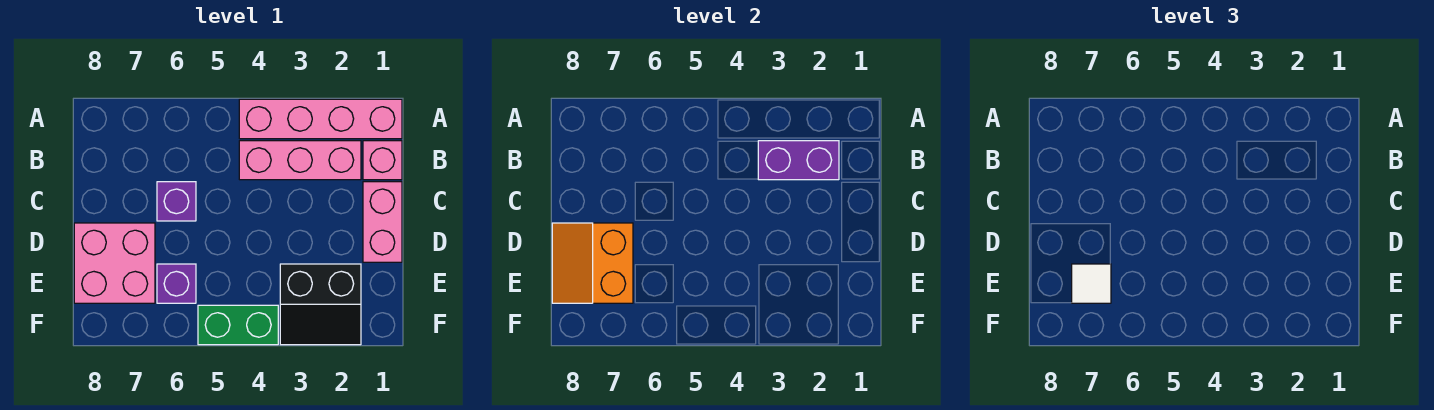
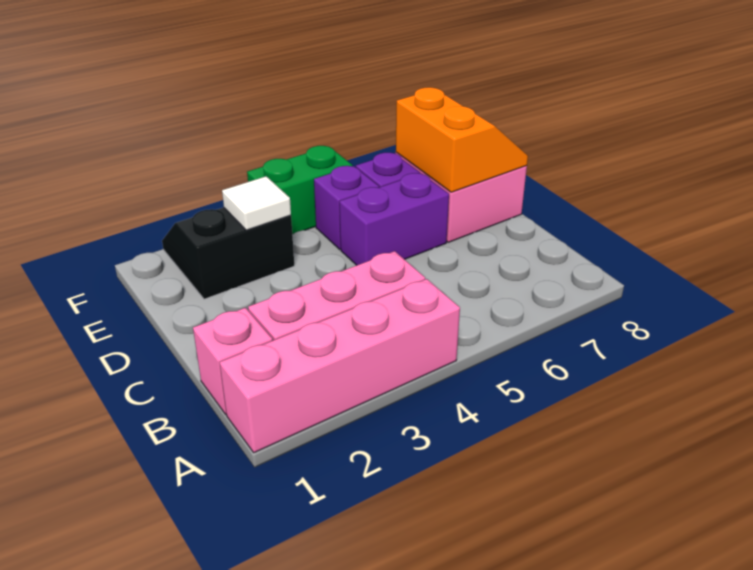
purple 1x2 brick [758,141,839,180] -> purple 1x2 brick moved to [340,173,449,265]
pink 1x2 brick [363,182,402,262] -> none
purple 1x1 brick [157,182,196,221] -> purple 1x1 brick moved to [314,166,379,249]
white 1x1 tile [1072,264,1111,303] -> white 1x1 tile moved to [222,176,291,230]

